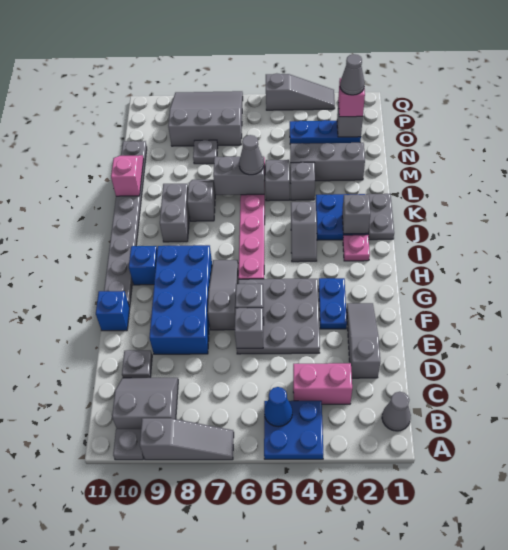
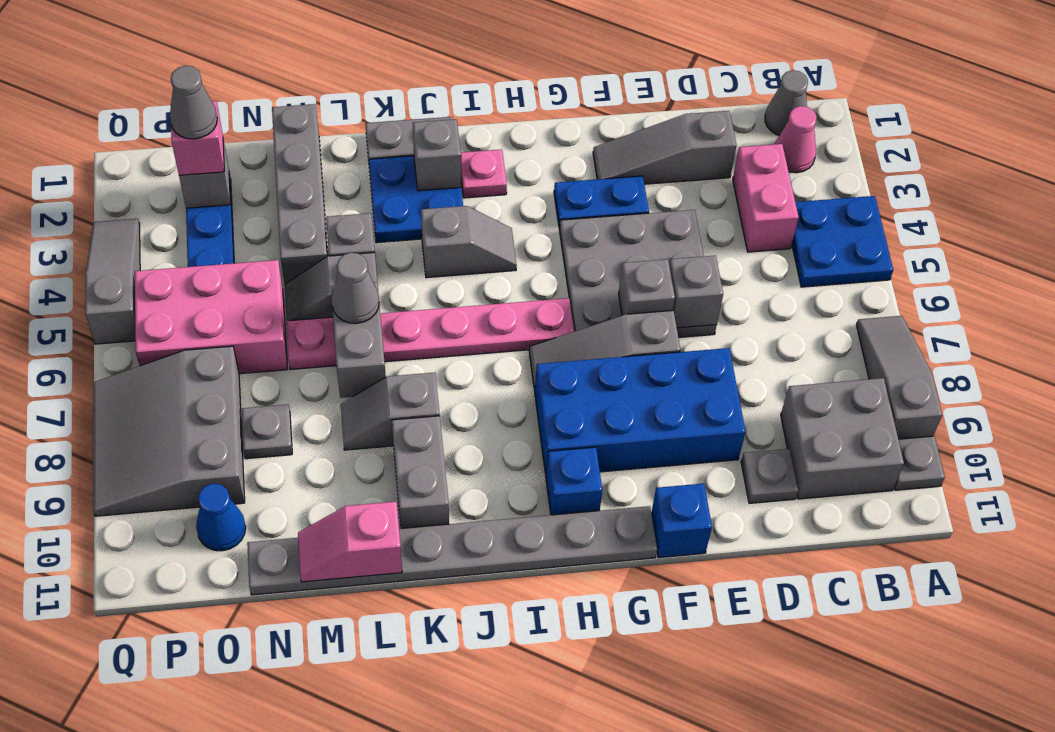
none -> pink 1x1 cone [775,106,817,173]
blue 1x1 cone [264,387,292,427] -> blue 1x1 cone moved to [196,484,246,551]
grey 2x2 slope [112,378,178,429] -> grey 2x2 brick [781,378,904,499]
grey 1x2 brick [160,184,189,242] -> grey 1x2 brick turned to [392,416,449,528]
grey 1x3 brick [290,143,365,181] -> grey 1x4 brick [272,104,328,284]
none -> pink 2x3 brick [135,260,288,374]

